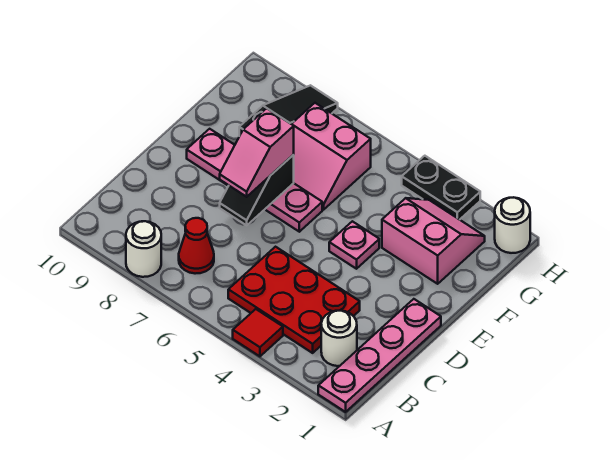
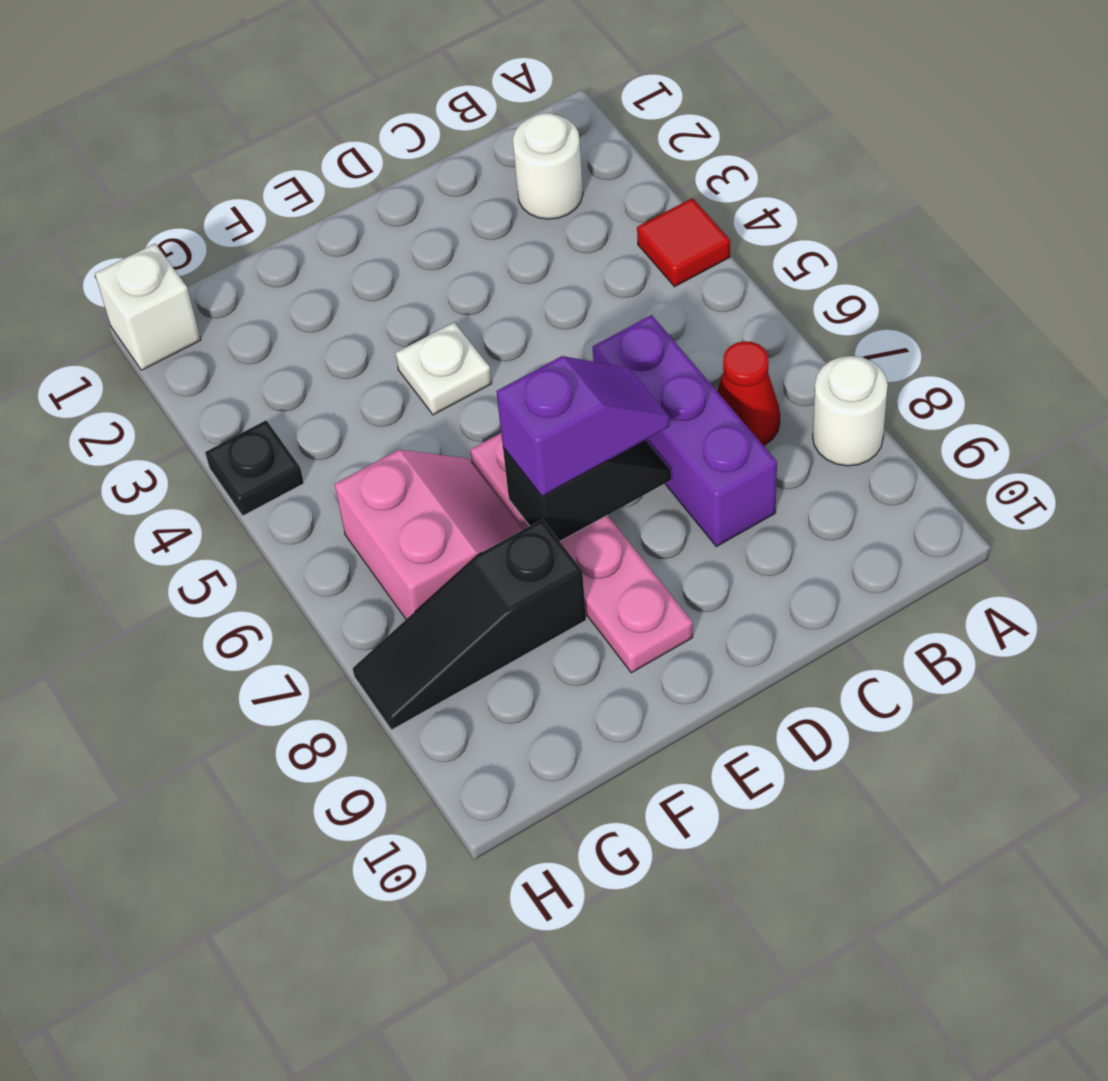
pink 1x4 plate [318,299,441,412] -> none
red 2x3 plate [228,247,360,353] -> none
none -> purple 1x3 brick [593,315,777,547]
pink 1x2 slope [220,108,294,197] -> purple 1x2 slope [496,356,670,496]
pink 1x1 plate [329,221,379,269] -> white 1x1 plate [396,323,492,415]
pink 2x2 slope [382,198,485,284] -> none
white 1x1 round brick [495,198,530,253] -> white 1x1 brick [95,244,201,370]
black 1x2 plate [402,156,480,220] -> black 1x1 plate [205,420,304,516]

